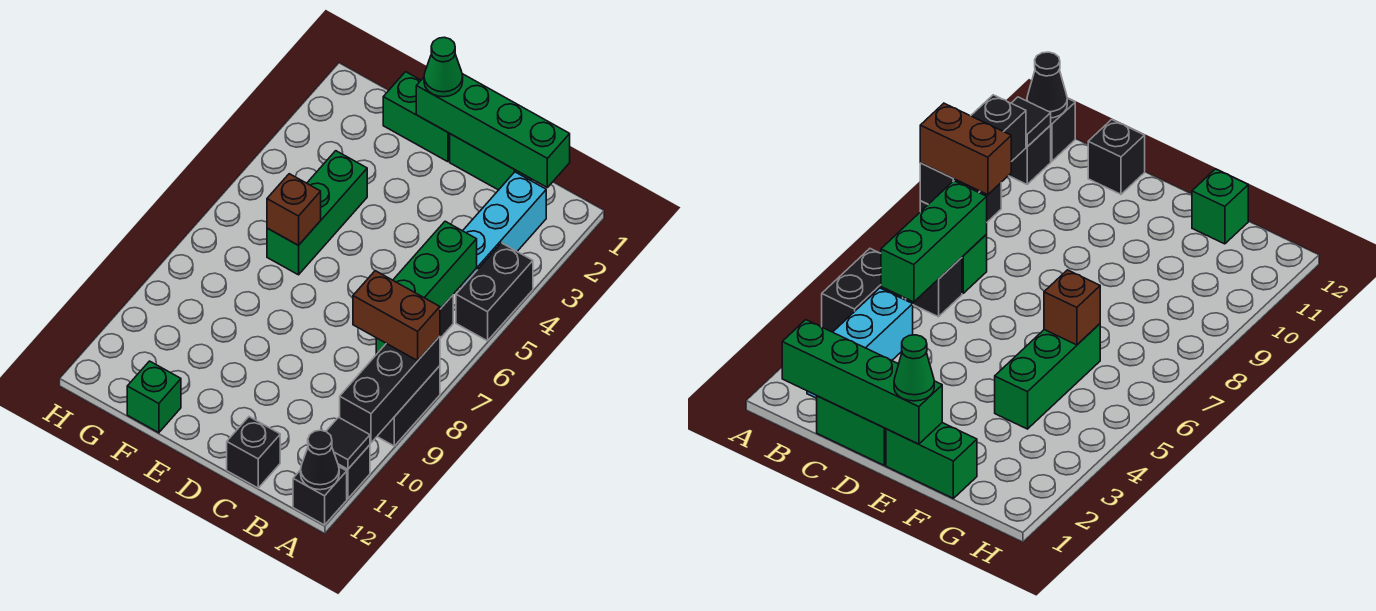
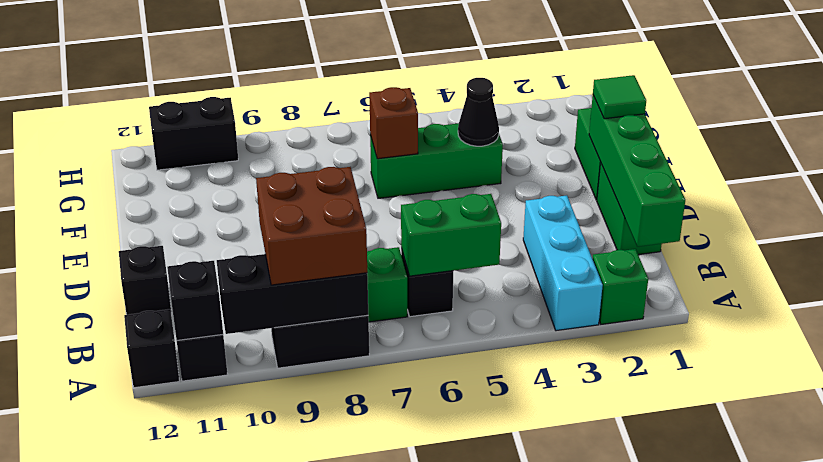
black 1x2 brick [456,243,533,341] -> black 1x2 brick moved to [149,97,238,170]
brown 1x2 brick [353,271,440,361] -> brown 2x2 brick [256,167,367,285]
black 1x1 tile [326,417,370,469] -> black 1x1 brick [167,261,223,340]
black 1x1 cone [301,430,339,490] -> black 1x1 cone moved to [458,78,499,146]
cyan 1x3 brick [460,172,546,287] -> cyan 1x3 brick turned to [523,195,603,331]
green 1x3 brick [393,221,477,309] -> green 1x2 brick [401,194,501,276]
green 1x1 cone [424,37,463,97] -> green 1x1 tile [593,75,646,119]
green 1x1 brick [127,361,181,433] -> green 1x1 brick moved to [592,249,648,324]

